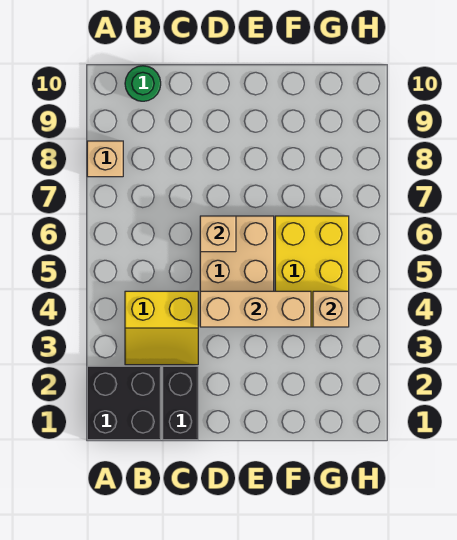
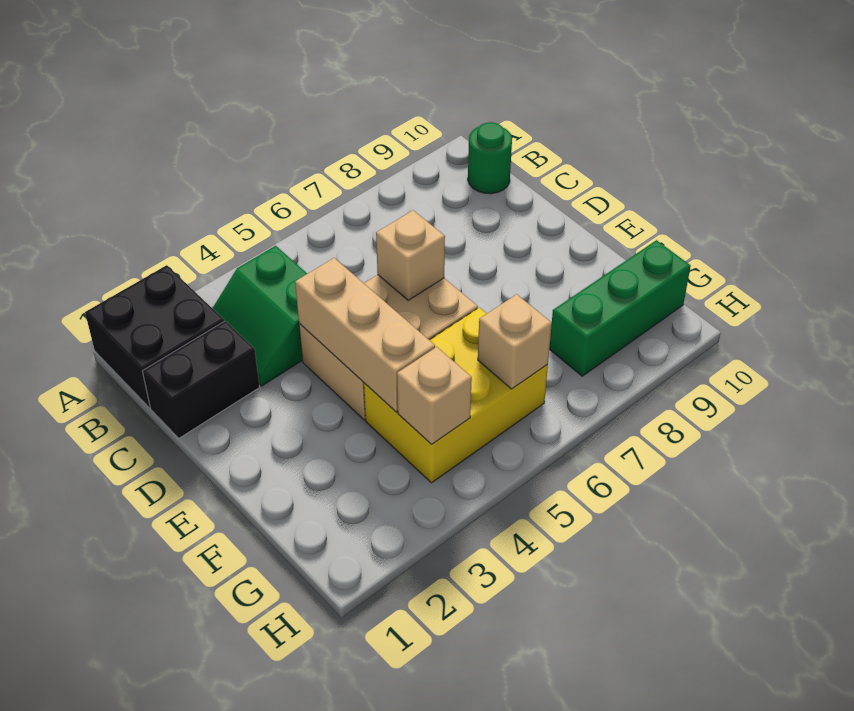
tan 1x1 brick [87,141,123,177] -> tan 1x1 brick moved to [478,294,552,389]
yellow 2x2 slope [125,291,198,365] -> green 2x2 slope [212,246,307,386]
none -> green 1x3 brick [549,240,691,376]

